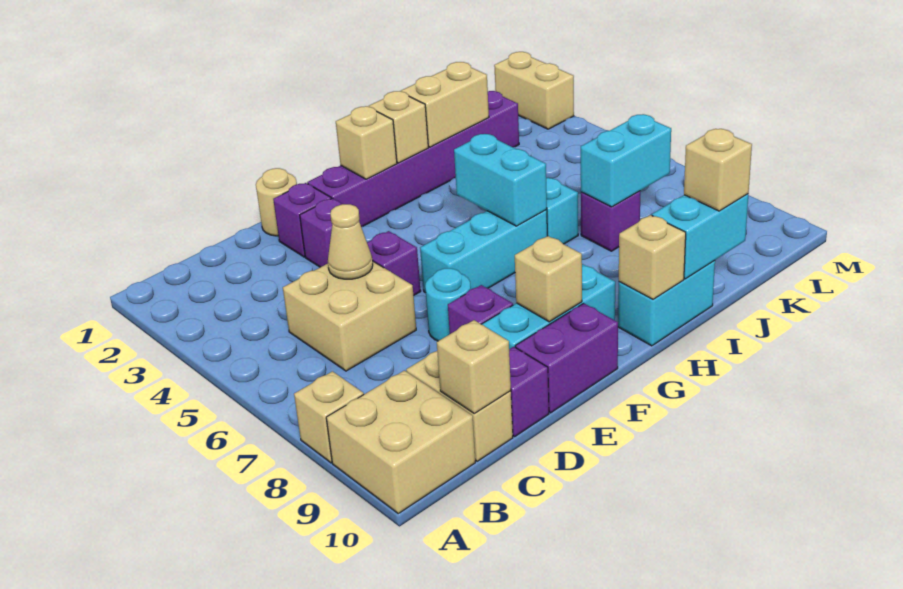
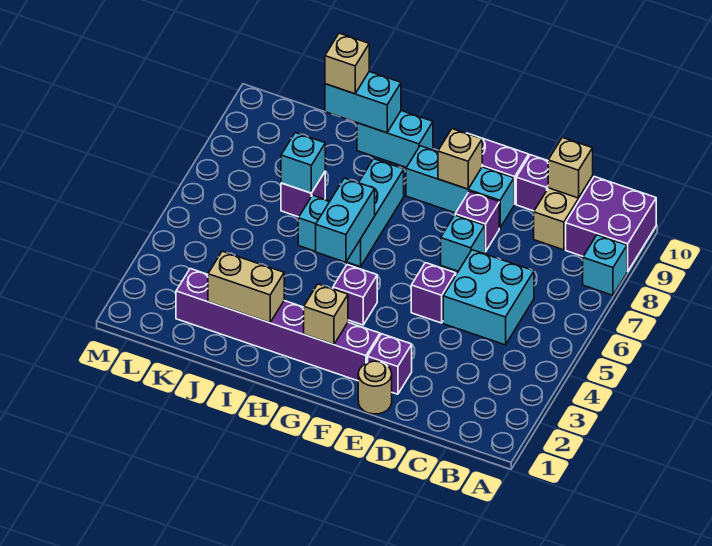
tan 1x1 brick [294,371,364,463] -> cyan 1x1 brick [583,235,627,295]
tan 2x2 brick [326,370,475,514] -> purple 2x2 brick [566,177,656,272]
tan 2x2 brick [283,261,416,371] -> cyan 2x2 brick [443,250,534,345]
tan 1x1 cone [328,204,373,279] -> none
purple 1x1 brick [300,198,360,267] -> purple 1x1 brick moved to [333,265,377,325]
cyan 1x1 round brick [425,268,471,341] -> cyan 1x1 brick [441,215,485,271]
cyan 1x3 brick [420,210,547,293] -> cyan 1x3 brick turned to [347,159,404,267]
tan 1x1 brick [369,91,428,163] -> none
tan 1x1 brick [619,215,686,299] -> none
cyan 1x2 brick [581,114,671,207] -> cyan 1x1 brick [281,133,325,193]
tan 1x2 brick [494,52,574,129] -> none

